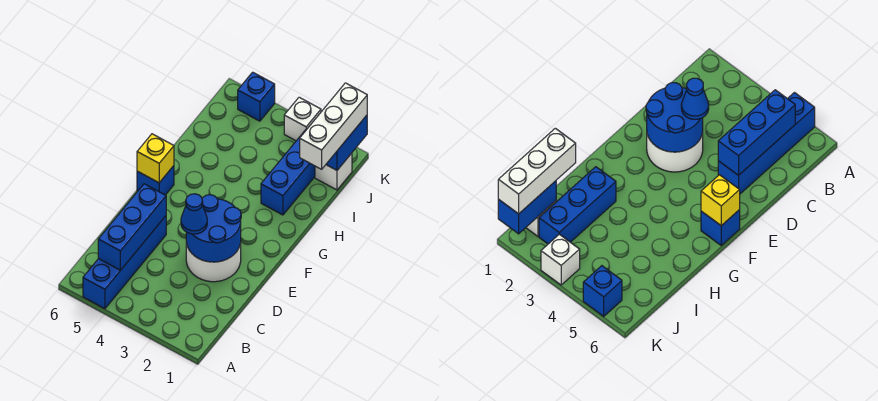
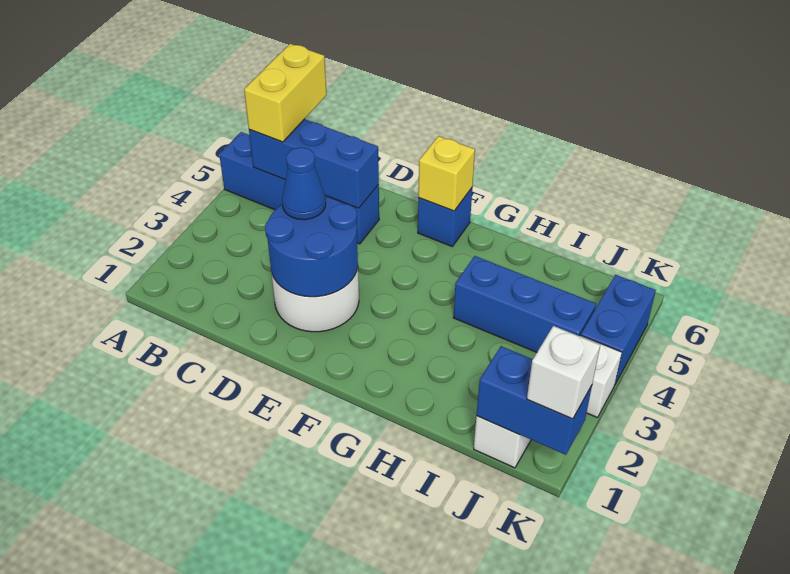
none -> yellow 1x2 brick [244,44,327,142]
blue 1x3 brick [261,129,315,215] -> blue 1x3 brick moved to [454,256,596,352]
white 1x3 brick [300,83,367,169] -> white 1x1 brick [527,326,600,419]
blue 1x1 brick [238,72,275,121] -> blue 1x2 brick [581,275,656,384]

